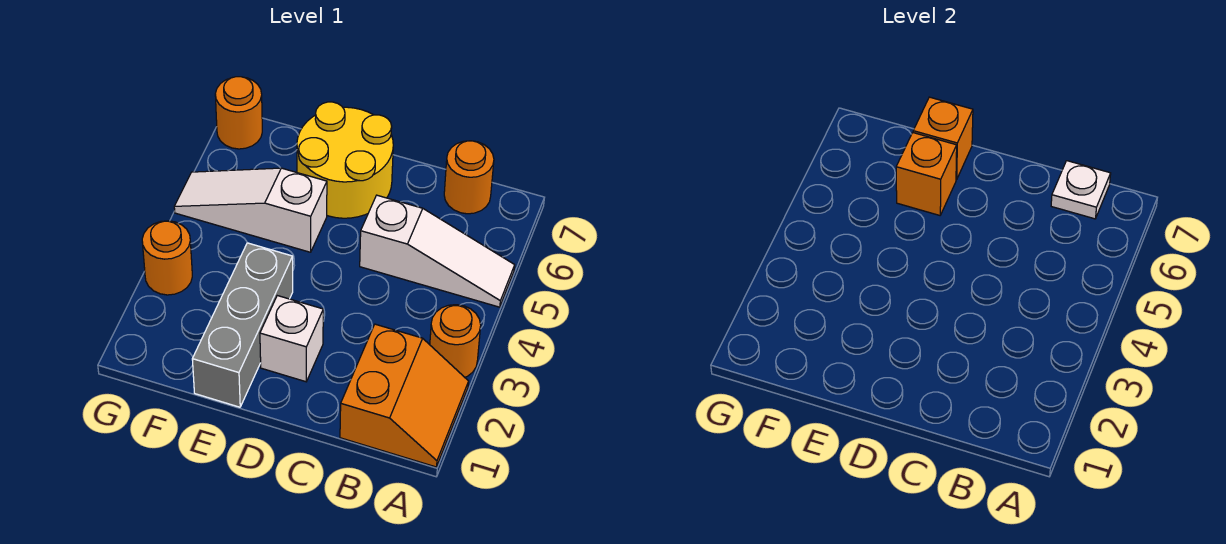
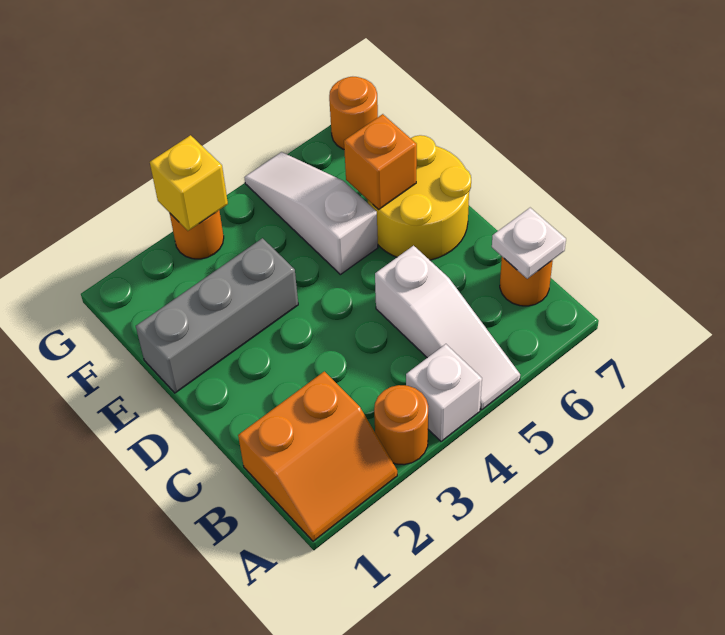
white 1x1 brick [260,296,323,382] -> white 1x1 brick moved to [406,344,482,441]
orange 1x1 brick [913,97,973,180] -> none
none -> yellow 1x1 brick [150,135,228,231]

